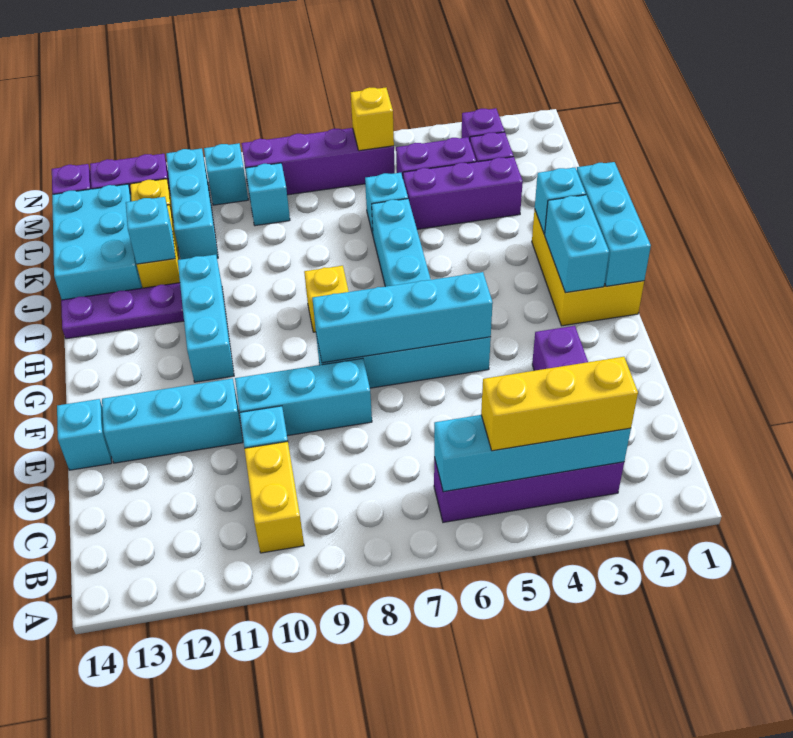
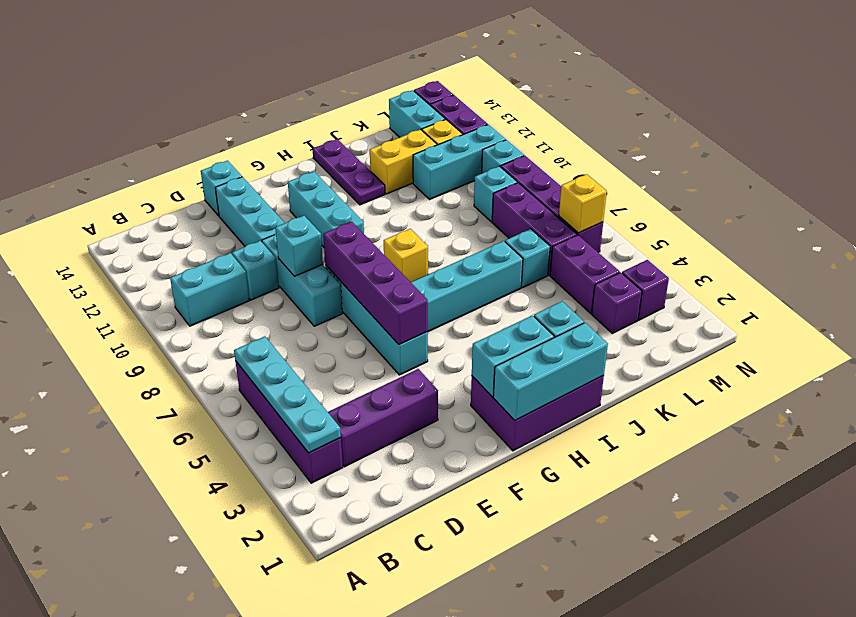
cyan 1x4 brick [434,415,631,492] -> cyan 1x4 plate [234,336,341,453]
yellow 1x3 brick [481,357,638,451] -> none
yellow 1x2 brick [245,441,304,553] -> cyan 1x2 brick [170,253,249,326]
cyan 1x4 brick [312,272,493,363] -> purple 1x4 brick [323,222,428,345]
yellow 2x3 brick [532,209,644,326] -> purple 2x3 brick [471,375,604,451]
cyan 1x3 brick [178,255,234,382] -> cyan 1x3 brick turned to [288,172,364,247]
cyan 1x1 brick [126,197,175,264] -> cyan 1x1 brick moved to [275,216,323,277]
cyan 2x3 brick [52,184,142,300] -> cyan 1x2 brick [389,90,445,137]
purple 1x3 brick [403,157,523,229] -> purple 1x3 brick moved to [492,183,577,275]

